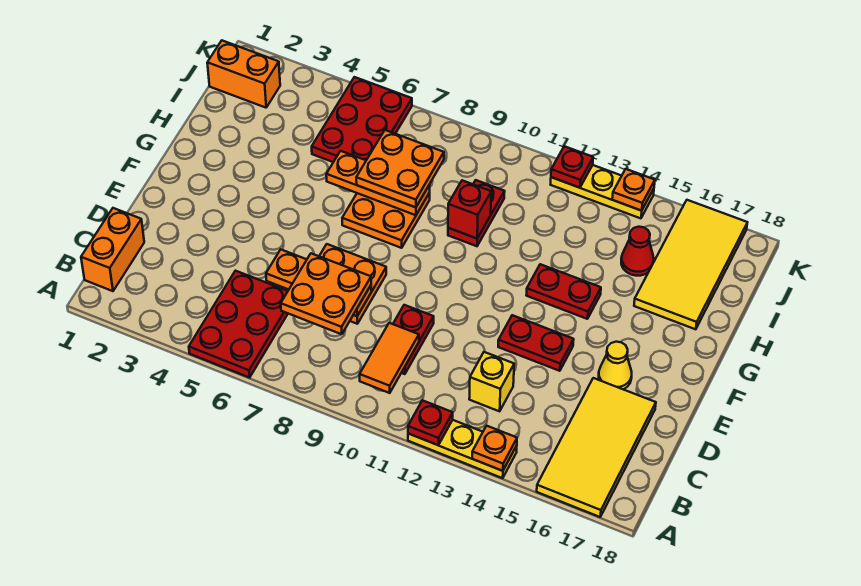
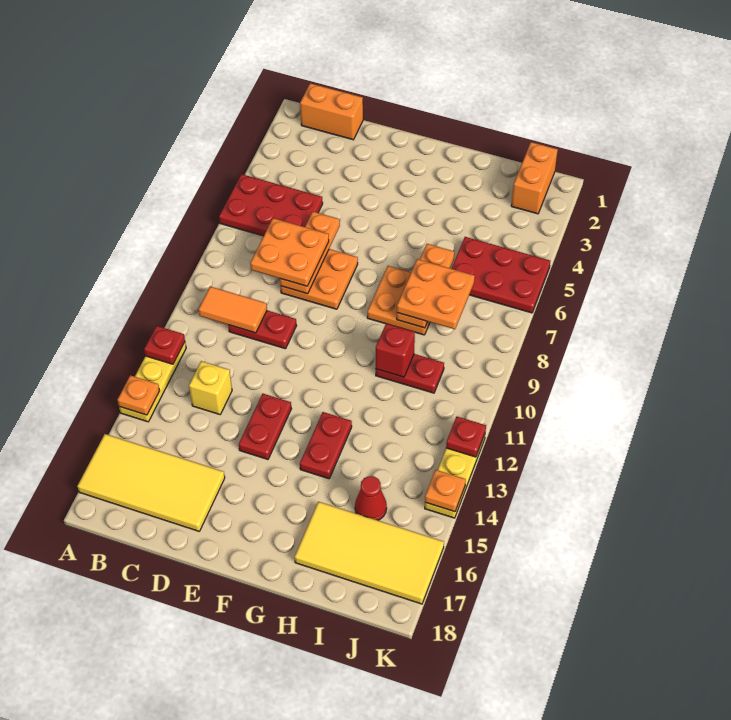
yellow 1x1 cone [599,342,632,389] -> none

